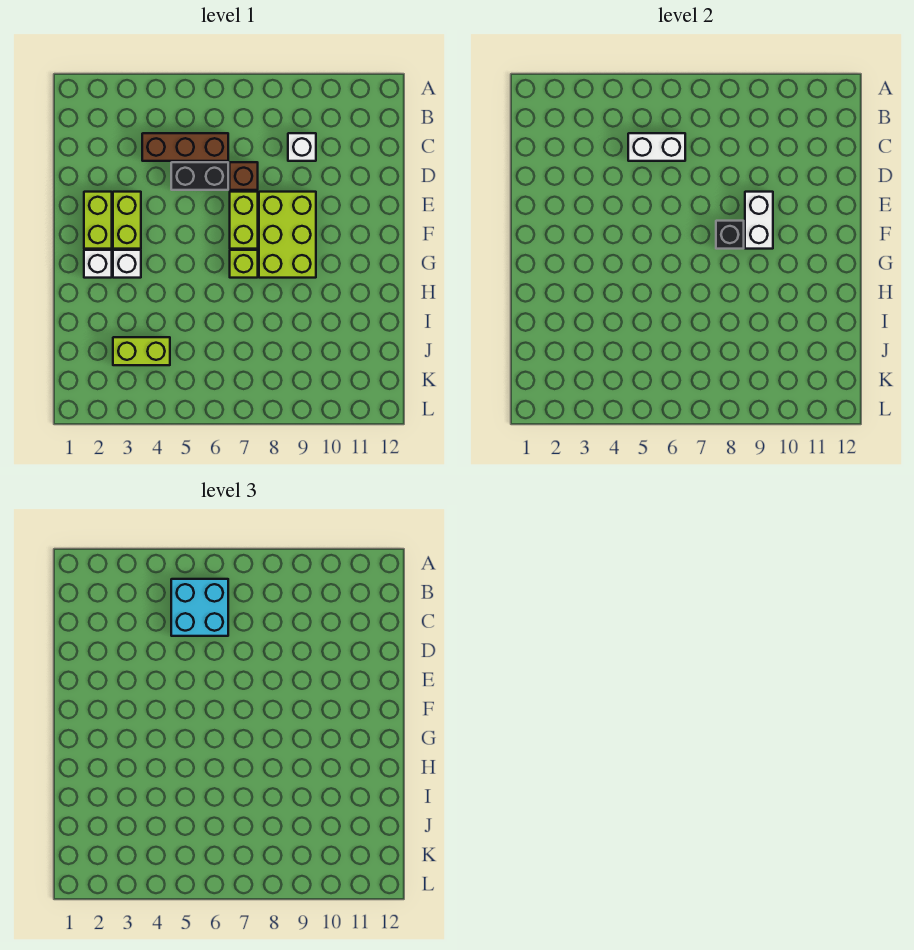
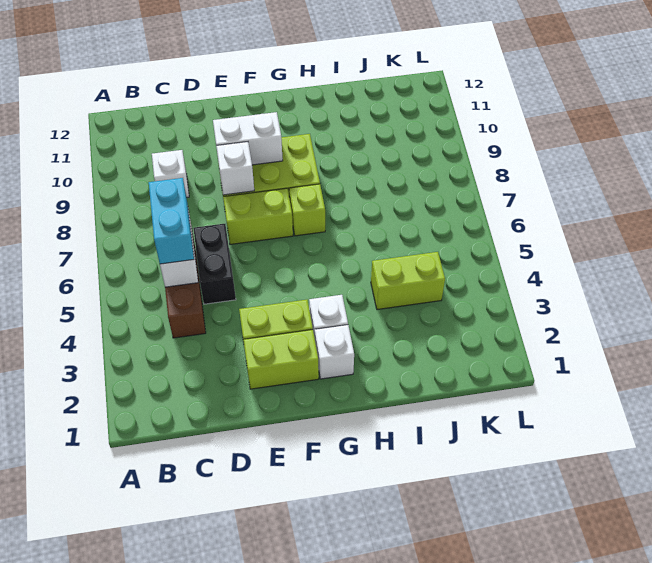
cyan 2x2 brick [171,579,228,636] -> cyan 1x2 brick [149,178,194,264]
brown 1x1 brick [230,162,258,190] -> none
none -> white 1x1 brick [216,142,254,195]
black 1x1 brick [716,221,744,249] -> none
lime 1x2 brick [113,337,170,365] -> lime 1x2 brick turned to [371,252,445,310]

